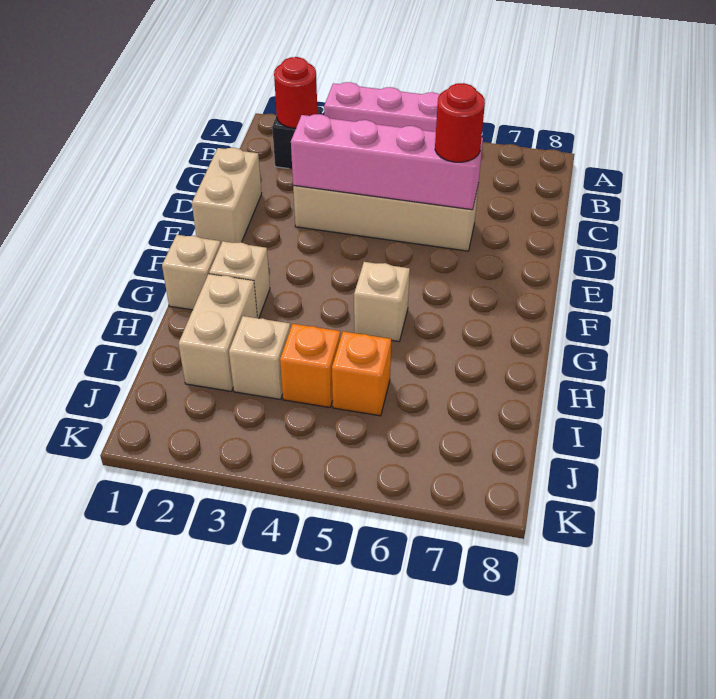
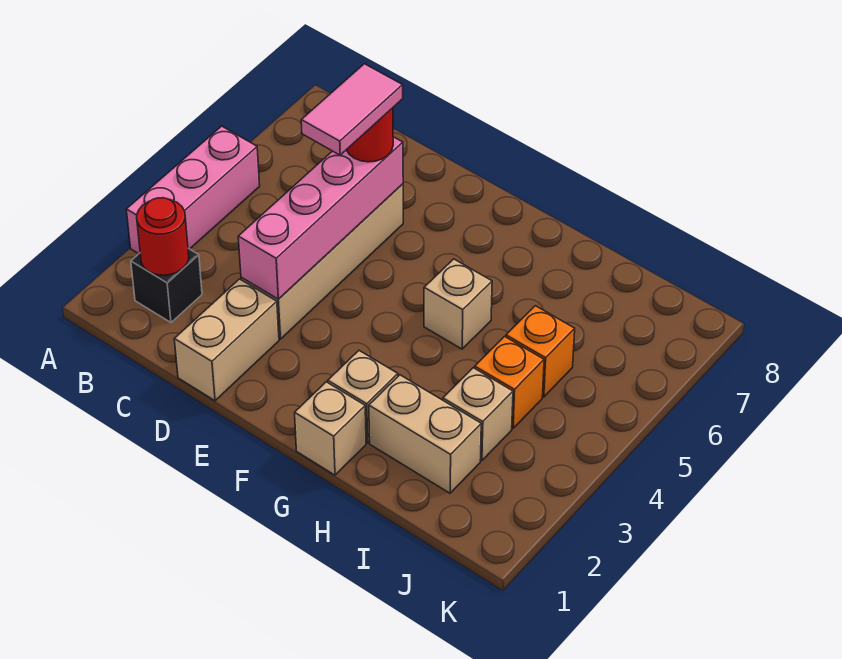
tan 1x2 brick [192,148,262,243] -> tan 1x2 brick turned to [174,279,279,401]
none -> pink 1x2 tile [301,64,403,155]

